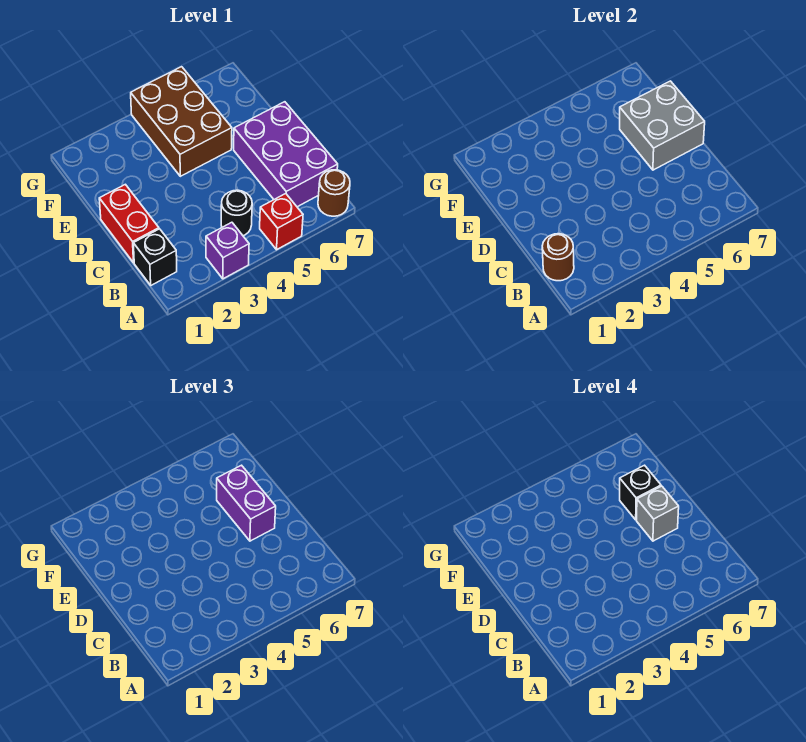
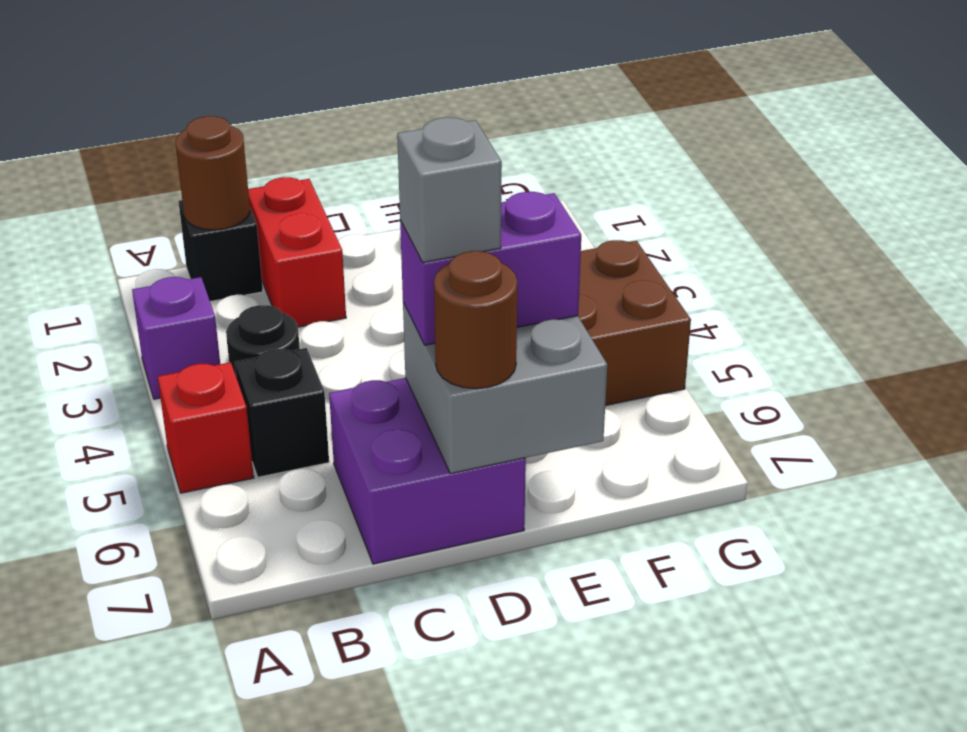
brown 1x1 round brick [318,170,350,216] -> brown 1x1 round brick moved to [434,251,517,389]
purple 2x3 brick [234,102,338,207] -> purple 2x2 brick [329,378,526,564]
red 1x2 brick [99,184,159,263] -> red 1x2 brick turned to [248,177,346,327]
black 1x1 brick [620,465,661,520] -> black 1x1 brick moved to [235,348,329,477]

